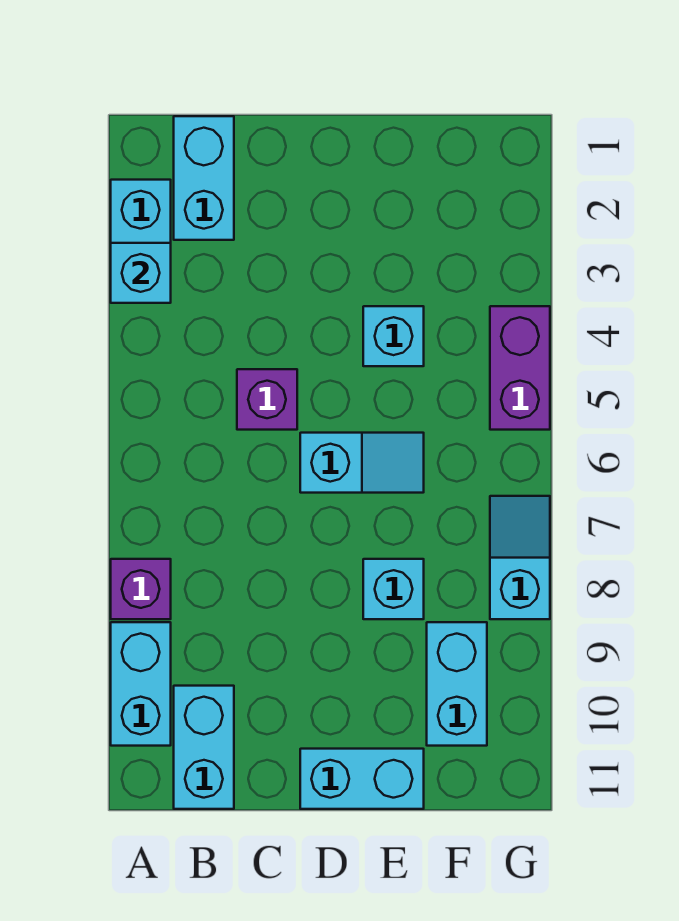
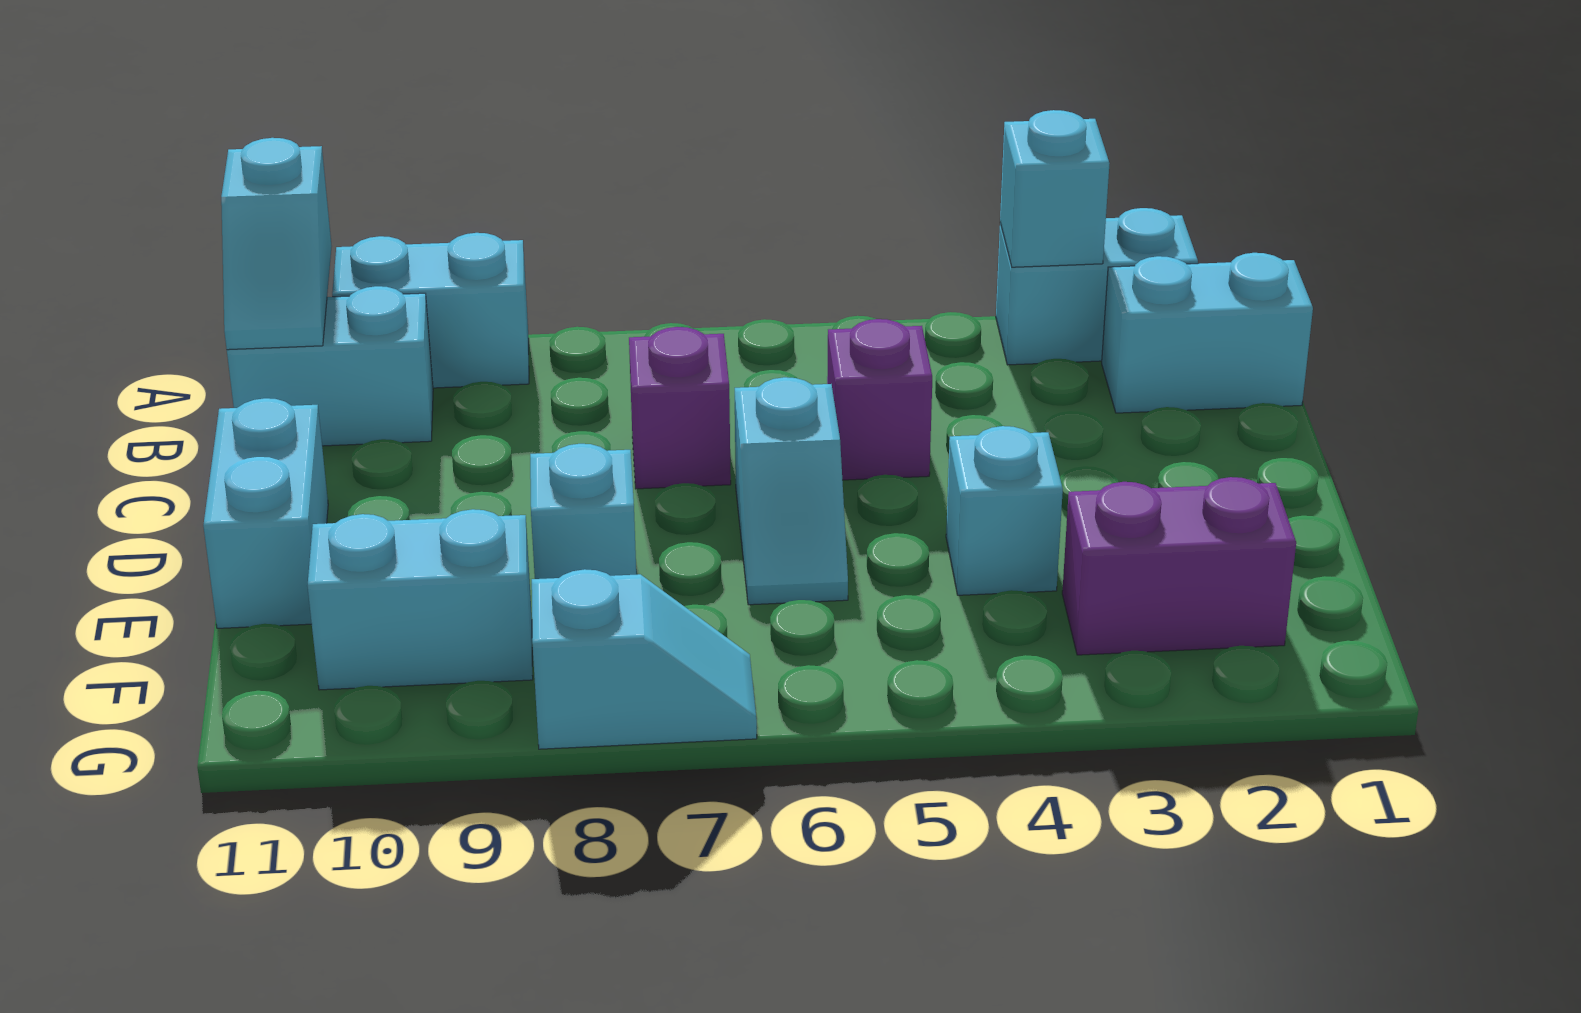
purple 1x1 brick [111,559,171,619] -> purple 1x1 brick moved to [629,327,731,489]
none -> cyan 1x2 slope [221,138,332,350]
purple 1x2 brick [490,306,550,430] -> purple 1x2 brick moved to [1062,477,1296,655]

